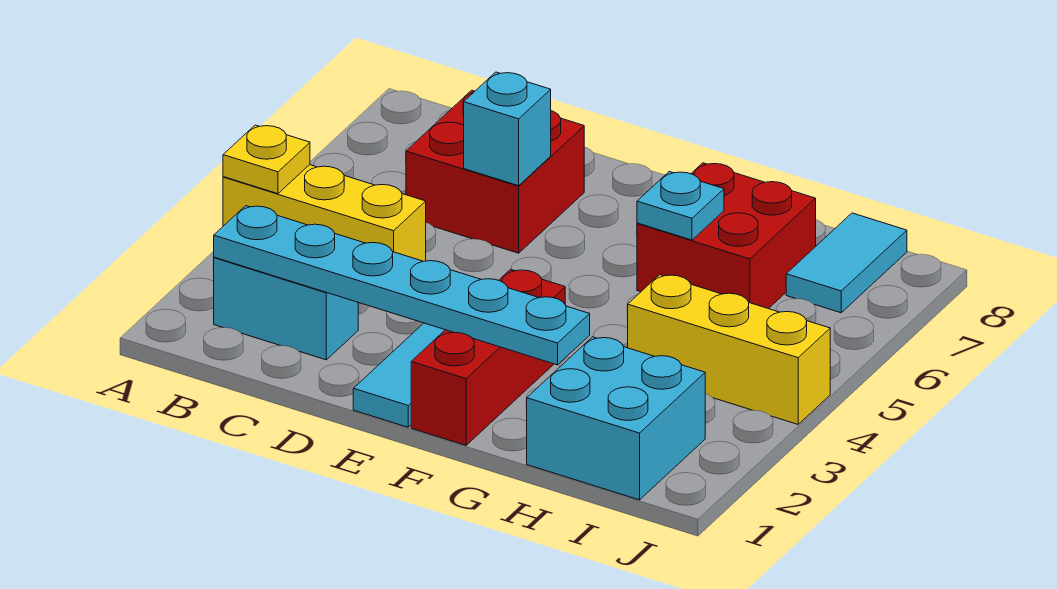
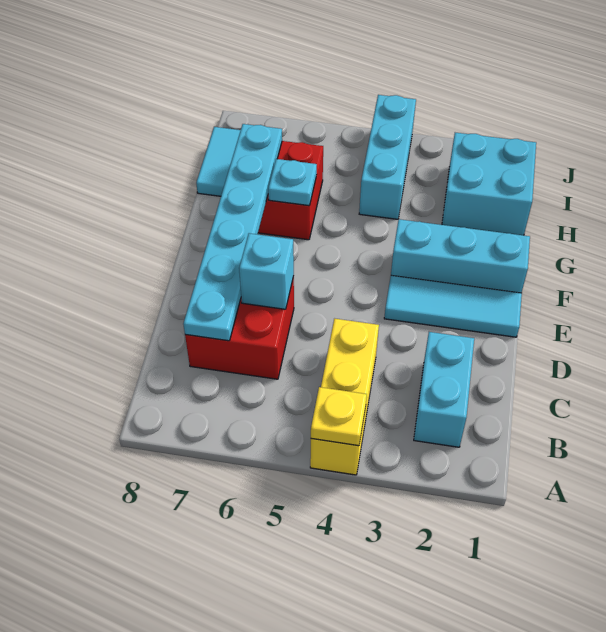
cyan 1x6 plate [214,206,590,365] -> cyan 1x6 plate moved to [183,124,282,341]
red 1x3 brick [411,270,565,445] -> cyan 1x3 brick [391,219,530,293]
yellow 1x3 brick [627,275,830,424] -> cyan 1x3 brick [359,95,416,219]
cyan 1x2 tile [786,213,907,313] -> cyan 1x2 tile turned to [196,127,241,196]

